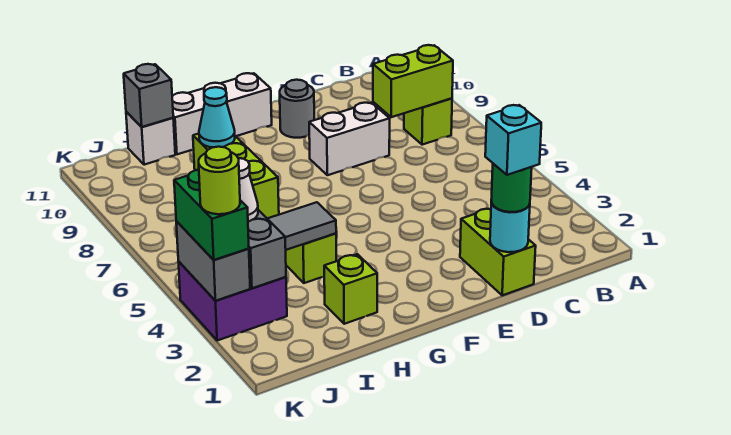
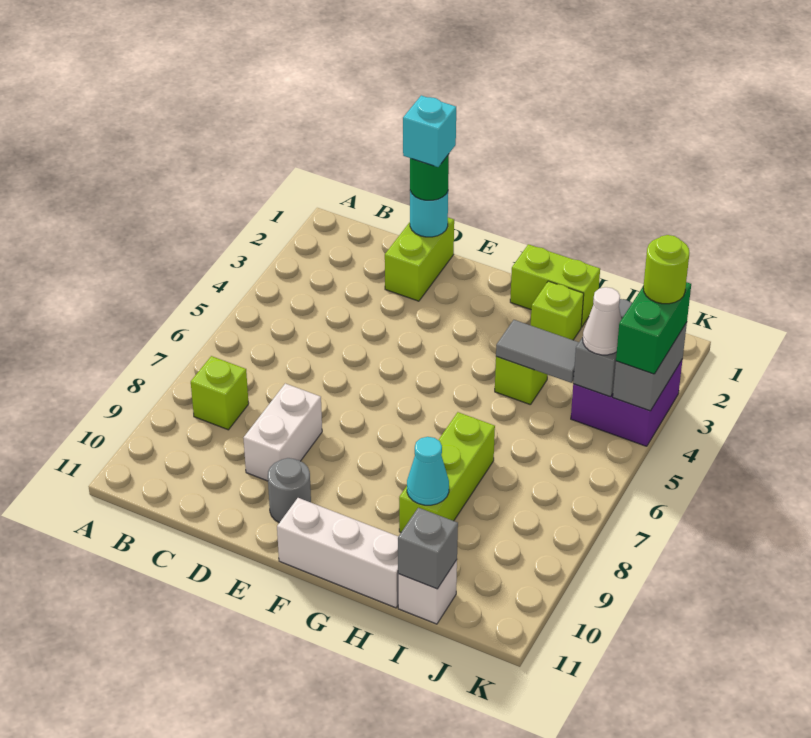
lime 1x2 brick [373,45,453,117] -> lime 1x2 brick moved to [510,244,600,327]
white 1x2 brick [309,103,390,175] -> white 1x2 brick turned to [244,383,322,481]

